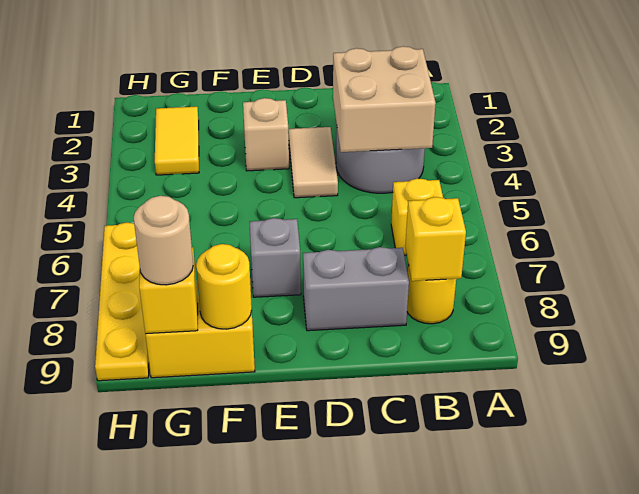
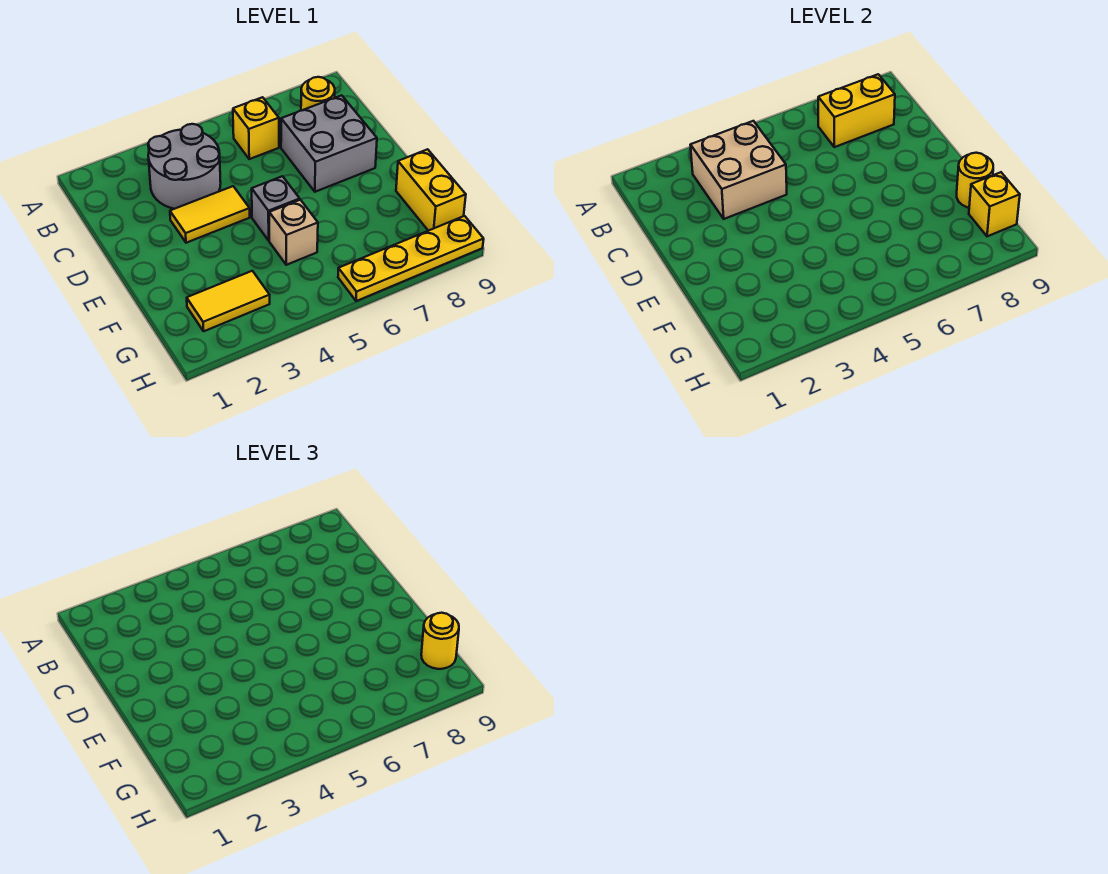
yellow 1x1 brick [405,197,466,281] -> yellow 1x2 brick [818,74,895,147]
grey 1x2 brick [303,247,409,331] -> grey 2x2 brick [281,95,377,192]
tan 1x2 tile [289,127,338,198] -> yellow 1x2 tile [170,186,250,243]
tan 1x1 brick [243,98,289,171] -> tan 1x1 brick moved to [269,200,318,265]
grey 1x1 brick [250,218,301,297] -> grey 1x1 brick moved to [252,176,300,240]
tan 1x1 round brick [133,196,193,285] -> yellow 1x1 round brick [421,613,459,669]

